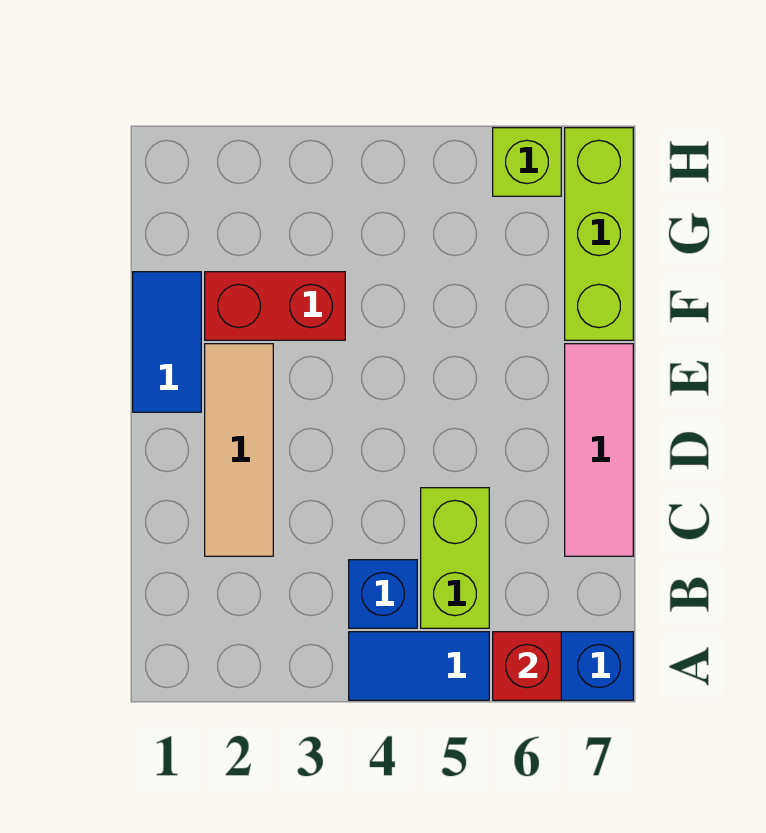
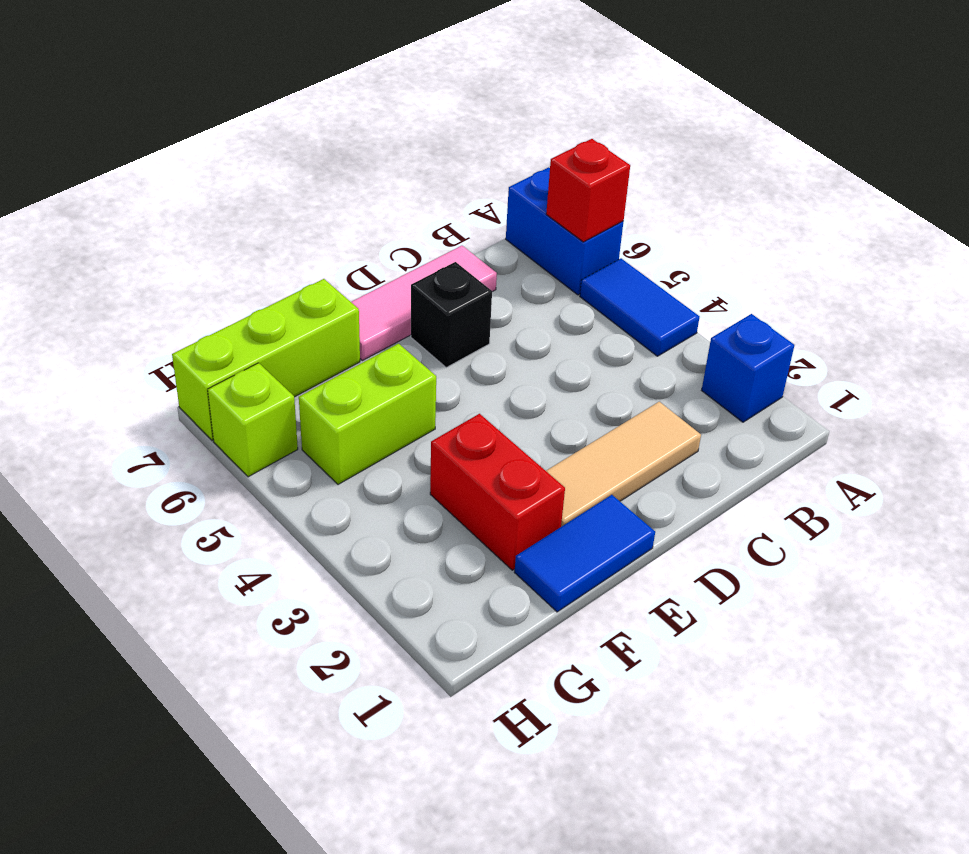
blue 1x1 brick [349,560,417,628] -> blue 1x1 brick moved to [702,314,794,422]
lime 1x2 brick [421,488,489,628] -> lime 1x2 brick moved to [299,344,436,484]
none -> black 1x1 brick [411,262,492,367]

